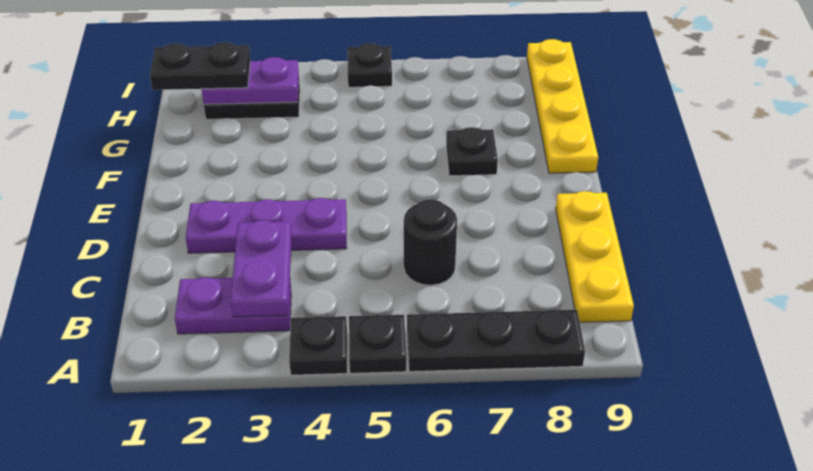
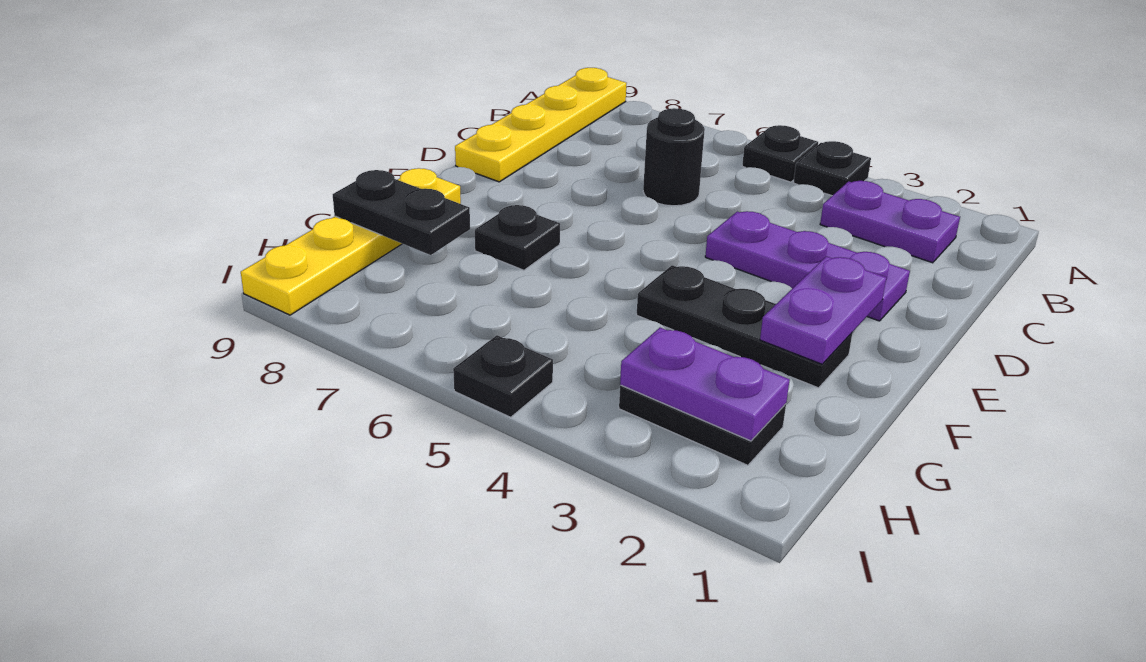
black 1x3 plate [407,310,585,372] -> black 1x3 plate moved to [637,265,852,388]
purple 1x2 plate [231,220,292,317] -> purple 1x2 plate moved to [760,256,886,364]
yellow 1x3 plate [556,191,634,322] -> yellow 1x4 plate [455,68,626,182]
black 1x2 plate [150,42,250,90] -> black 1x2 plate moved to [333,170,470,255]

